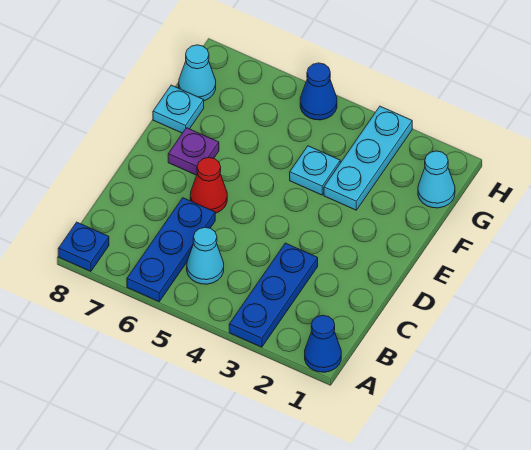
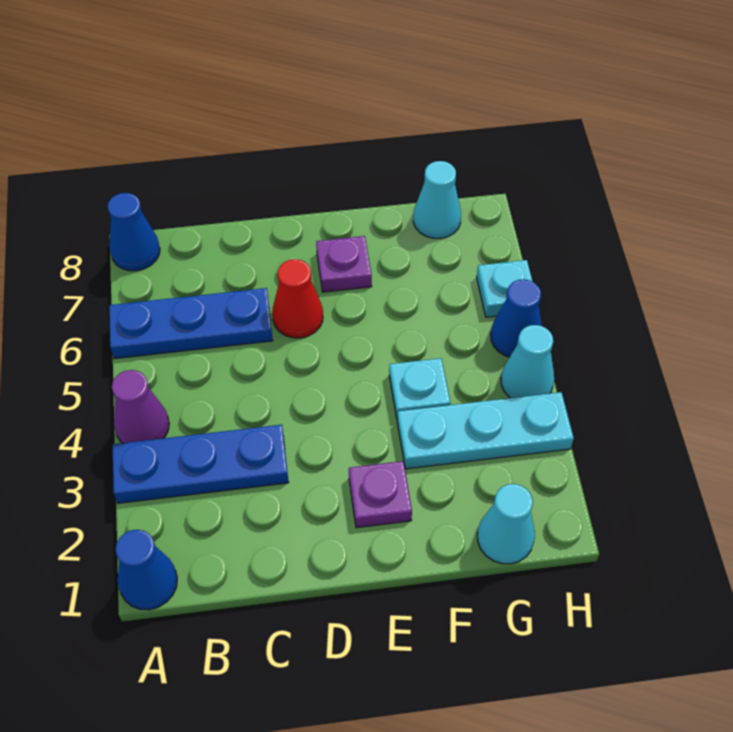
none -> purple 1x1 cone [112,370,169,443]
blue 1x1 plate [58,222,109,271] -> blue 1x1 cone [108,193,160,271]
cyan 1x1 cone [187,227,224,284] -> cyan 1x1 cone moved to [501,325,554,398]
none -> purple 1x1 plate [349,461,412,528]
cyan 1x1 plate [153,85,204,133] -> cyan 1x1 plate moved to [477,260,533,317]

